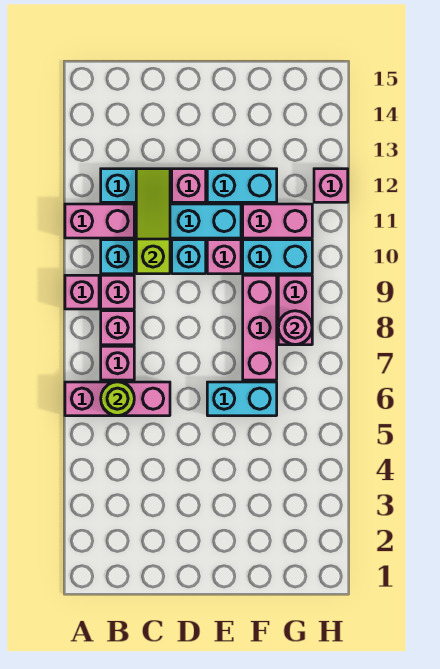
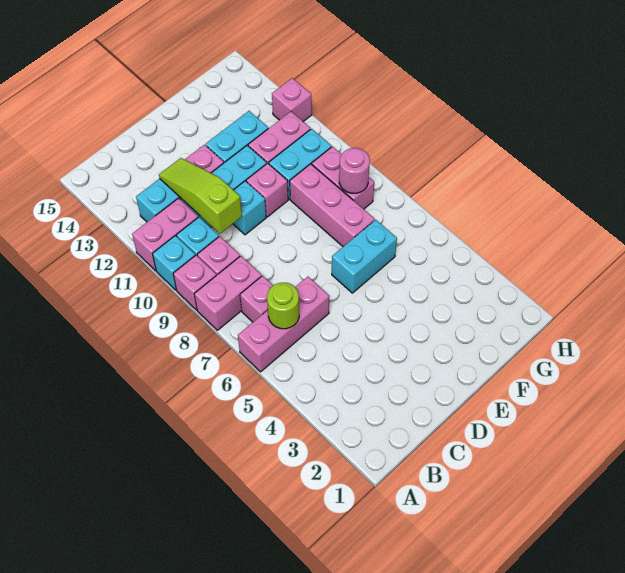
none -> cyan 1x1 brick [153,236,195,290]
pink 1x1 brick [101,311,134,345] -> pink 1x2 brick [194,256,262,330]

